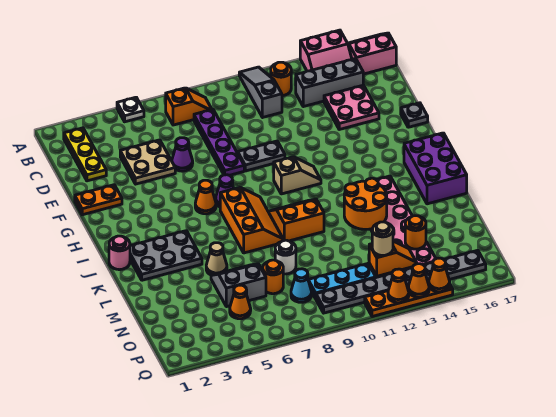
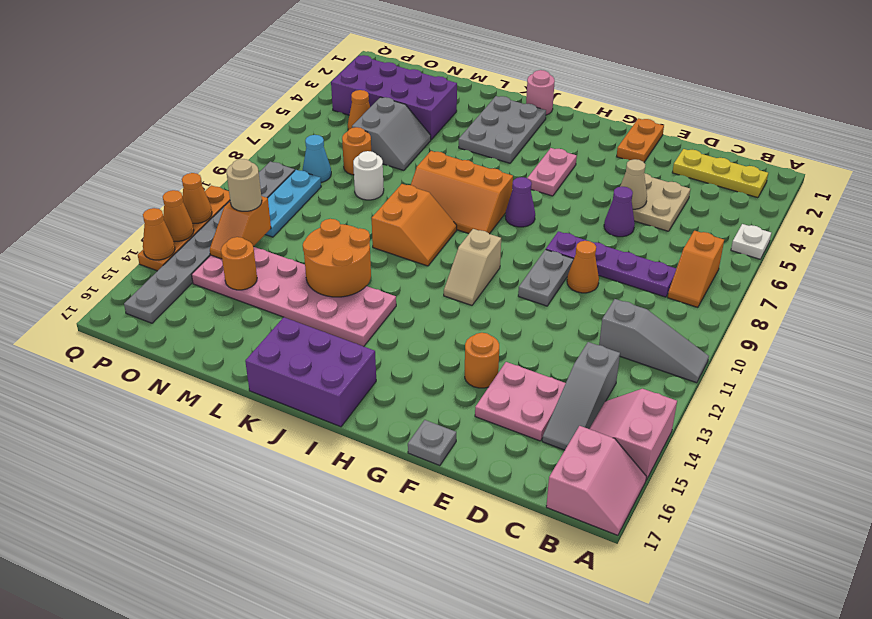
orange 1x1 round brick [271,62,291,96] -> orange 1x1 round brick moved to [465,333,499,388]
grey 1x3 brick [296,59,363,107] -> grey 1x3 slope [542,342,620,450]
none -> pink 1x2 plate [528,148,577,196]
orange 1x1 cone [195,180,216,214] -> orange 1x1 cone moved to [567,241,599,293]
tan 1x1 cone [206,243,227,275] -> tan 1x1 cone moved to [620,159,647,209]
none -> purple 2x4 brick [331,55,457,140]

